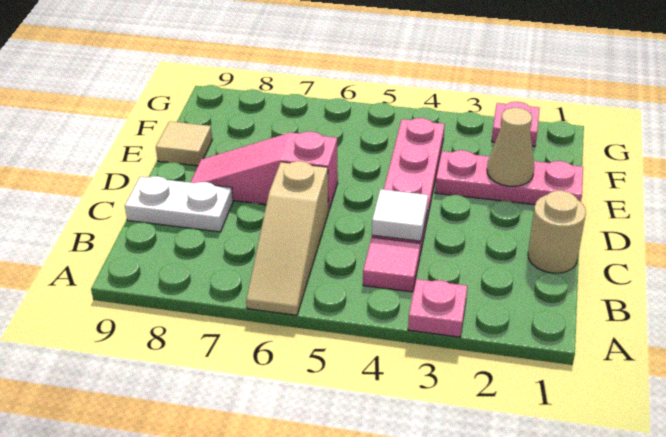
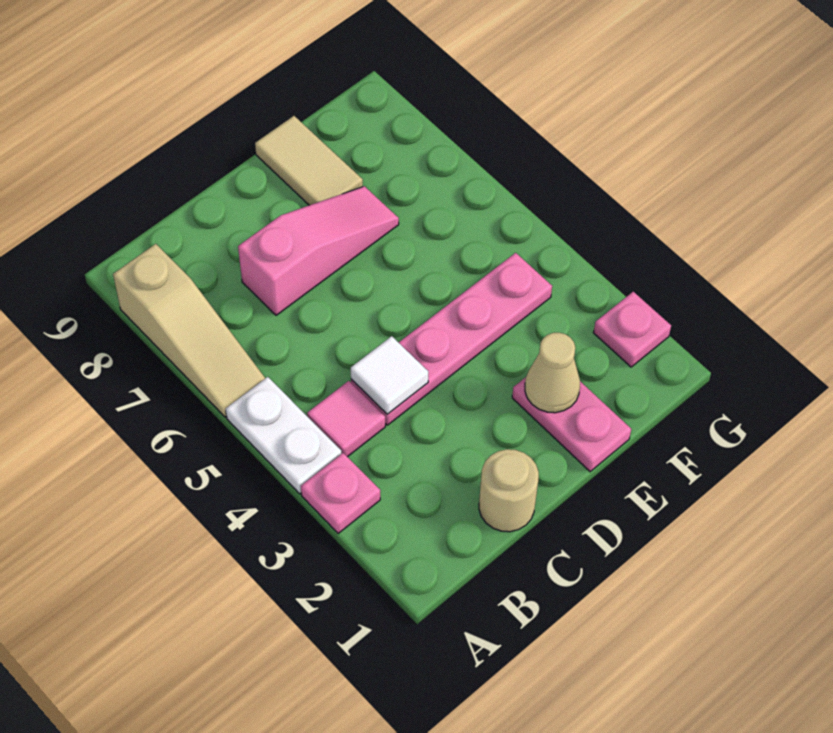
tan 1x3 slope [246,161,328,315] -> tan 1x3 slope turned to [113,244,265,417]
white 1x2 plate [125,176,233,232] -> white 1x2 plate moved to [225,377,341,494]
pink 1x3 slope [190,132,338,212] -> pink 1x3 slope turned to [238,186,399,315]
pink 1x3 plate [435,150,583,205] -> pink 1x2 plate [512,377,631,472]
tan 1x1 tile [156,121,212,166] -> tan 1x2 tile [255,116,363,205]

